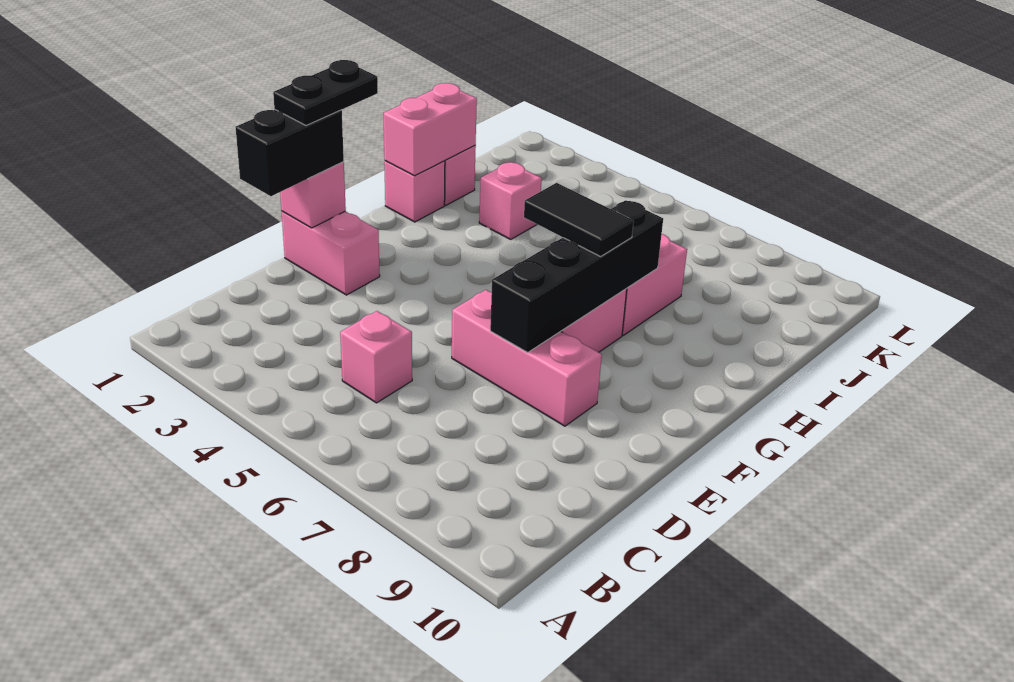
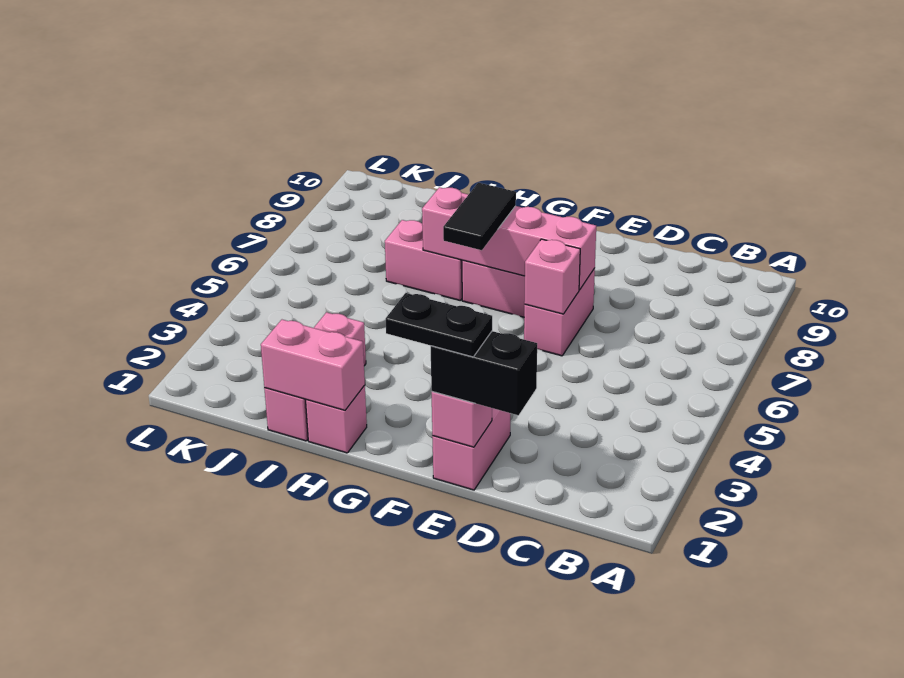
pink 1x1 brick [340,311,412,403] -> pink 1x1 brick moved to [524,239,580,314]
pink 1x3 brick [452,290,602,426] -> pink 1x2 brick [524,269,595,356]
black 1x4 brick [490,200,663,353] -> pink 1x4 brick [422,187,596,290]

